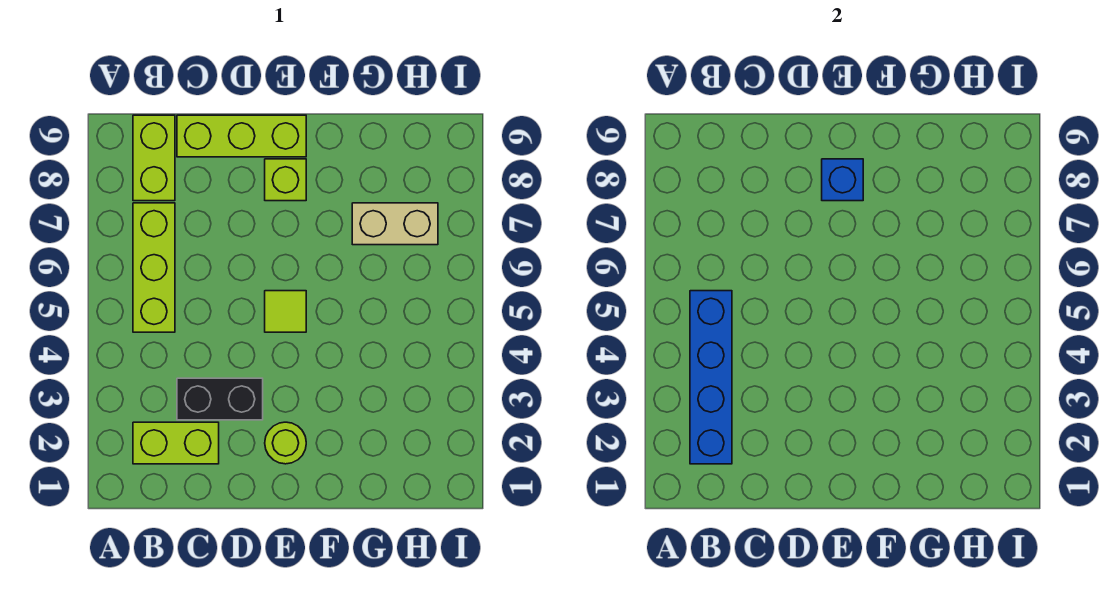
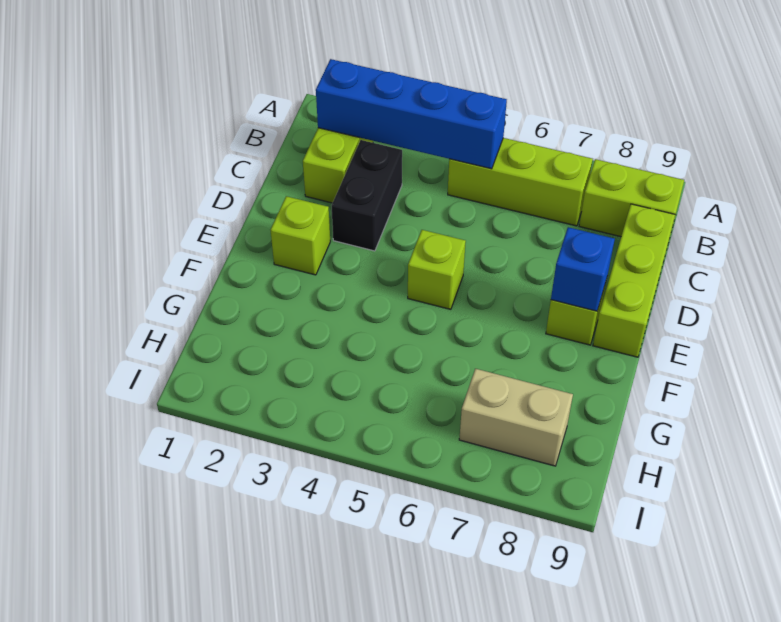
lime 1x1 round brick [265,422,306,464] -> lime 1x1 brick [270,196,330,275]
lime 1x1 tile [265,291,306,332] -> lime 1x1 brick [408,230,466,309]
tan 1x2 brick [352,203,438,245] -> tan 1x2 brick turned to [459,369,573,466]

